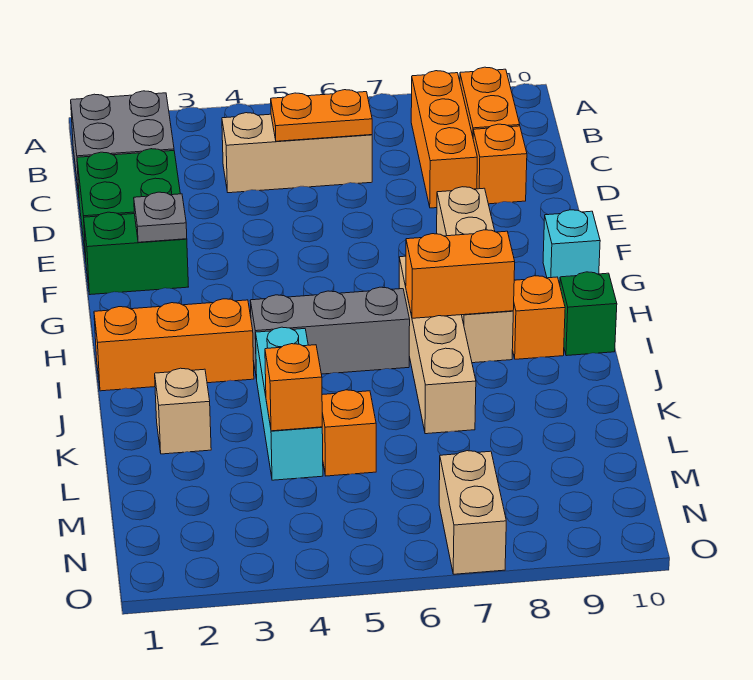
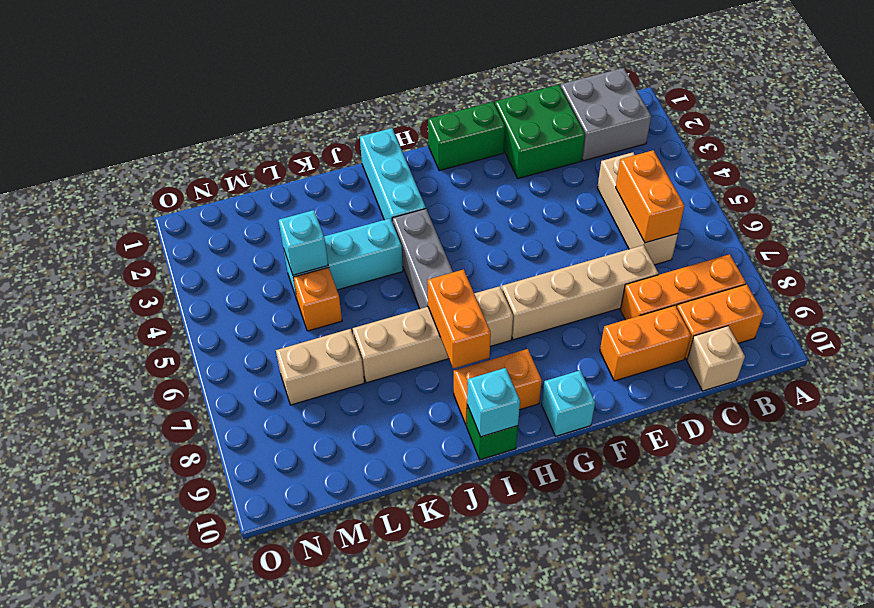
orange 1x2 plate [271,90,372,141] -> orange 1x2 brick [616,150,684,243]
orange 1x1 brick [473,124,527,204] -> orange 1x2 brick [600,305,691,381]
green 1x2 brick [84,212,188,295] -> green 1x2 brick turned to [428,102,505,171]
grey 1x1 plate [134,192,187,242] -> none
tan 1x4 brick [437,187,513,363] -> tan 1x4 brick moved to [502,245,658,340]
orange 1x3 brick [94,299,254,391] -> cyan 1x3 brick [360,128,426,223]
orange 1x1 brick [512,276,565,359] -> orange 1x2 brick [454,349,542,426]
none -> cyan 1x1 brick [467,368,520,437]
tan 1x1 brick [155,368,211,454] -> tan 1x1 brick moved to [687,326,745,391]
orange 1x1 brick [265,344,322,431] -> cyan 1x1 brick [279,210,328,275]
tan 1x2 brick [439,451,506,574] -> tan 1x2 brick moved to [276,329,364,405]

